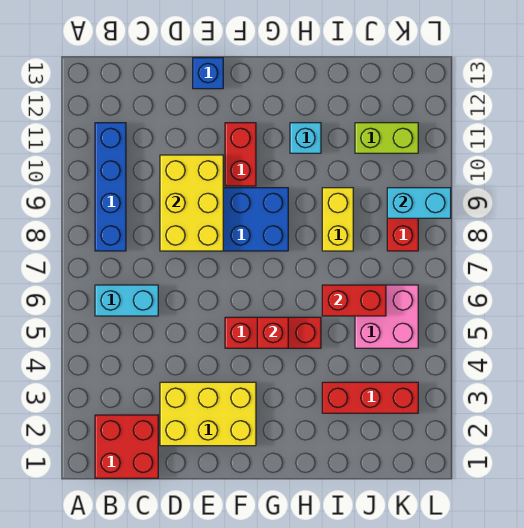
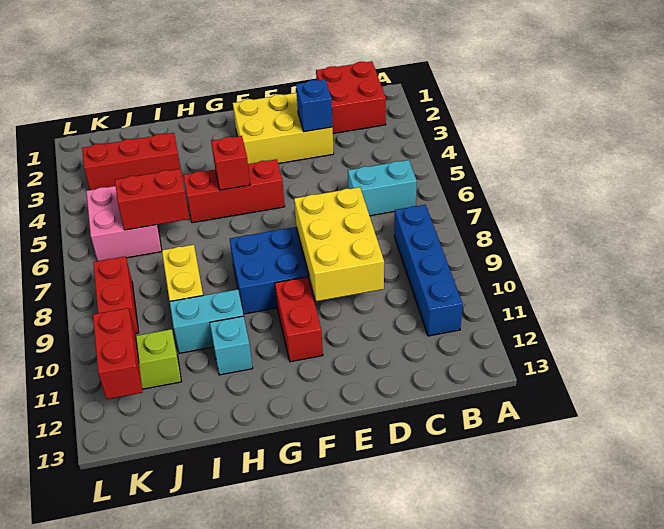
blue 1x1 brick [193,58,223,89] -> blue 1x1 brick moved to [296,80,333,132]
cyan 1x2 brick [387,188,451,218] -> cyan 1x2 brick moved to [170,289,244,353]
none -> red 1x2 brick [93,308,142,399]

